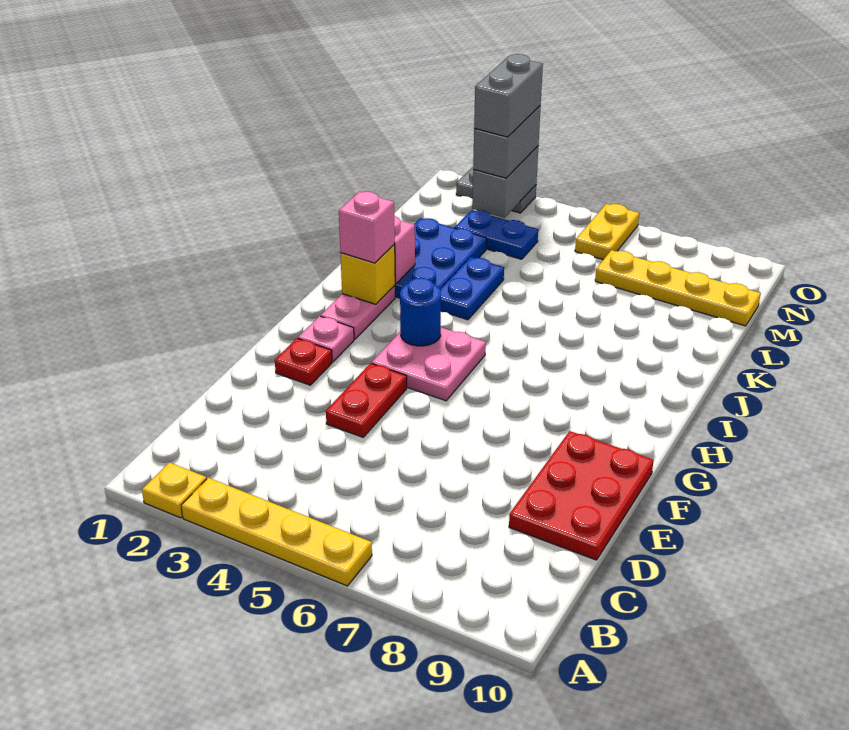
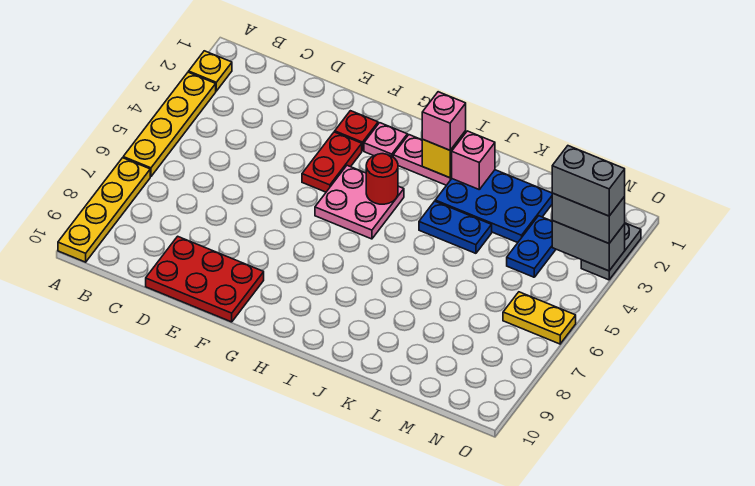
red 1x2 plate [326,363,407,437] -> red 1x2 plate turned to [302,132,362,192]
blue 1x1 round brick [400,278,441,346] -> red 1x1 round brick [366,154,398,204]
yellow 1x4 plate [595,250,761,326] -> yellow 1x4 plate moved to [58,158,150,262]

